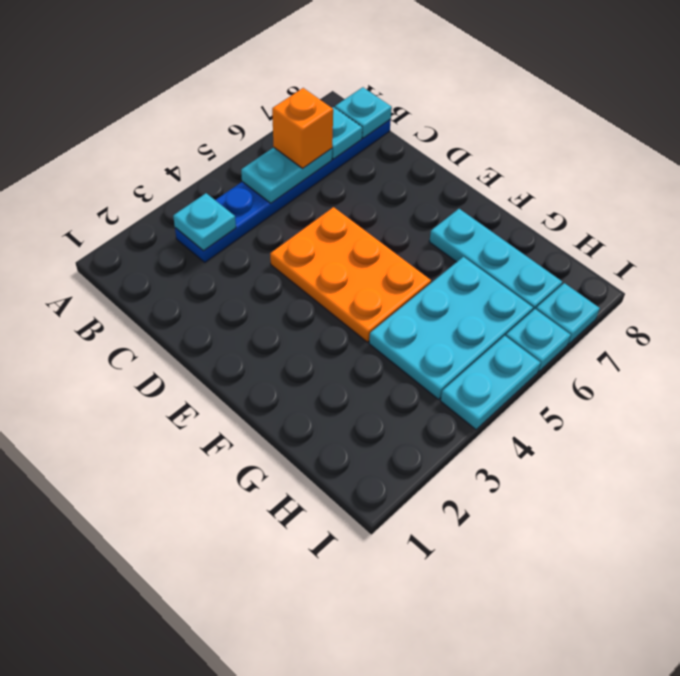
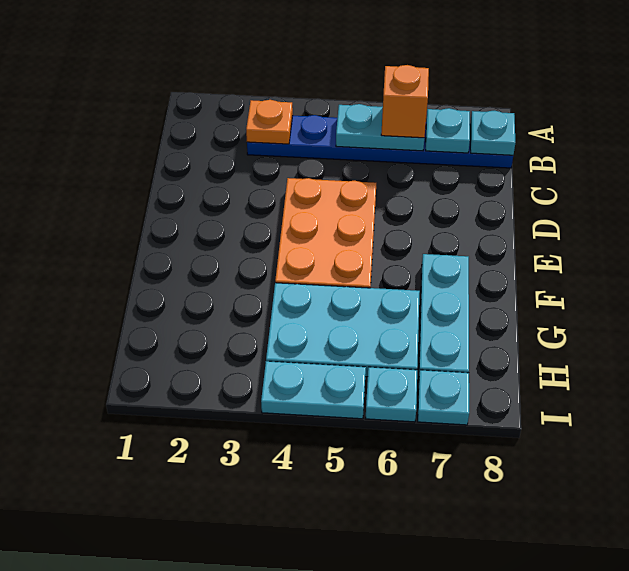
cyan 1x1 plate [173,193,236,251] -> orange 1x1 plate [246,100,293,144]

